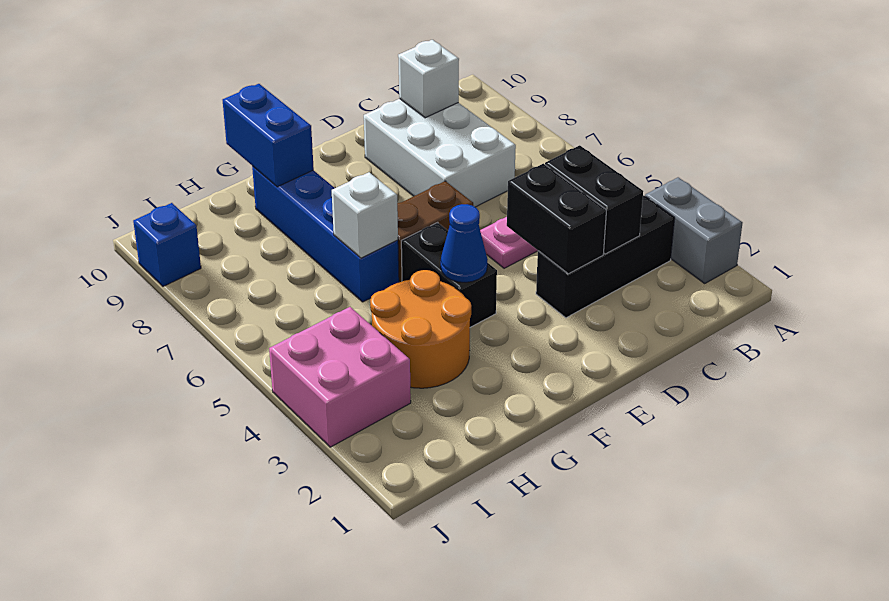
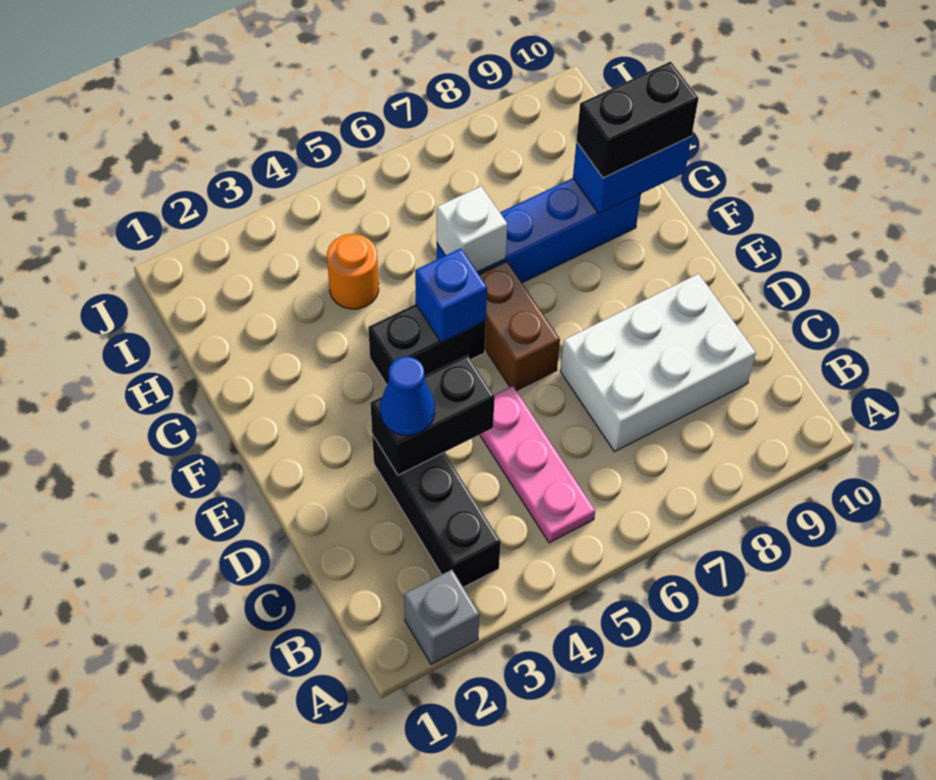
grey 1x2 brick [645,177,742,283] -> grey 1x1 brick [404,570,479,664]
black 1x2 brick [545,145,643,254] -> black 1x2 brick moved to [576,62,698,178]
white 1x1 brick [398,40,459,118] -> none
blue 1x1 cone [441,204,488,282] -> blue 1x1 cone moved to [380,357,435,435]
orange 2x2 round brick [370,270,471,388] -> orange 1x1 round brick [327,234,379,309]
pink 2x2 brick [269,307,411,447] -> none
blue 1x1 brick [133,203,201,286] -> blue 1x1 brick moved to [415,248,487,342]

